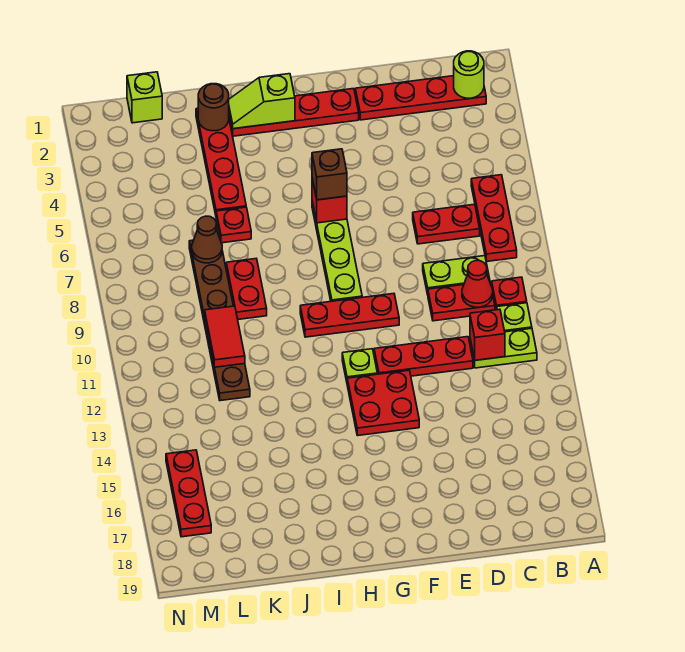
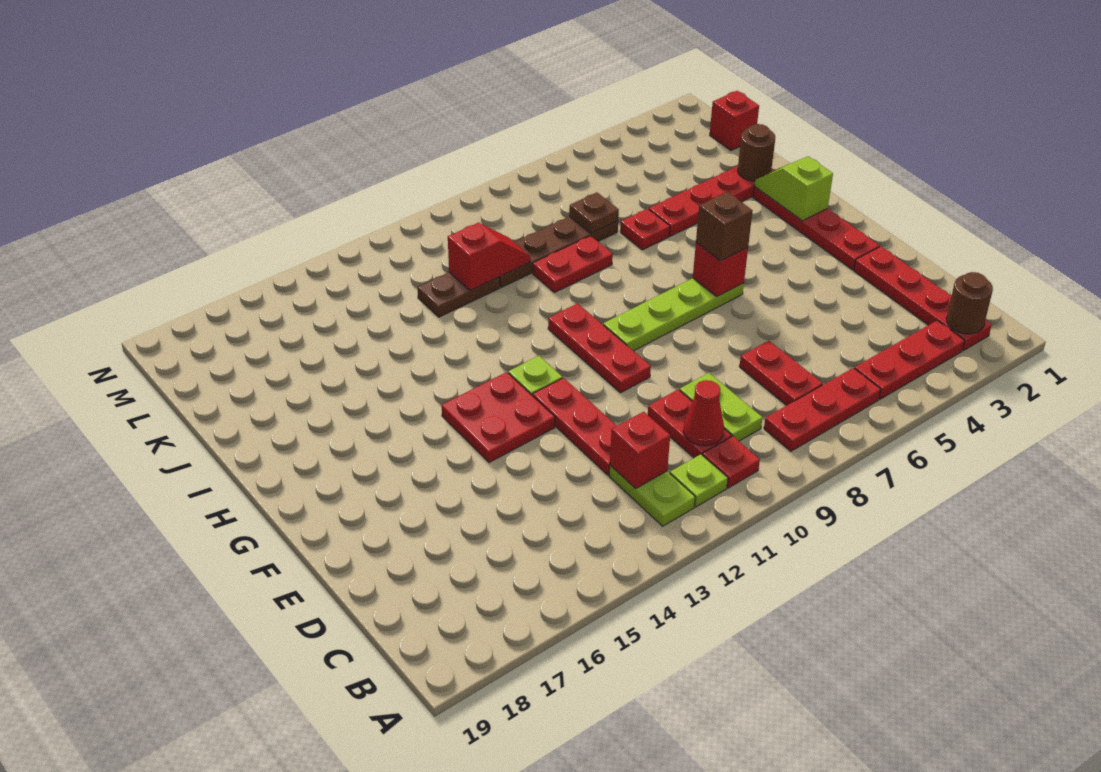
lime 1x1 round brick [454,51,484,98] -> brown 1x1 round brick [947,272,993,334]
brown 1x1 cone [192,216,222,263] -> brown 1x1 plate [569,192,619,233]
red 1x2 tile [205,306,245,367] -> red 1x2 slope [448,223,530,291]
lime 1x1 brick [127,72,162,123] -> red 1x1 brick [710,91,759,151]
red 1x3 plate [166,450,211,537] -> red 1x3 plate moved to [854,320,965,399]

